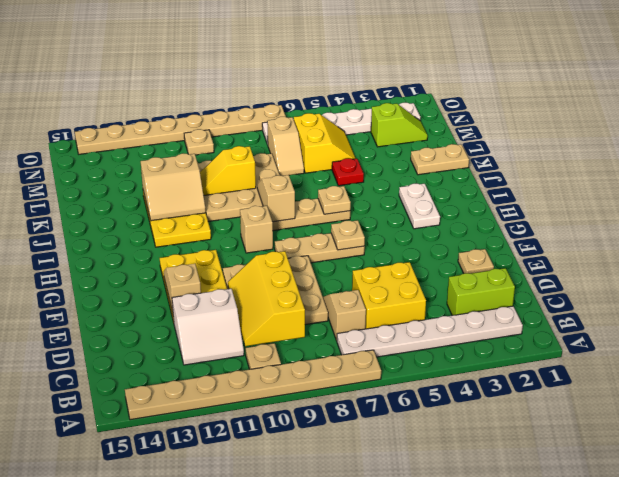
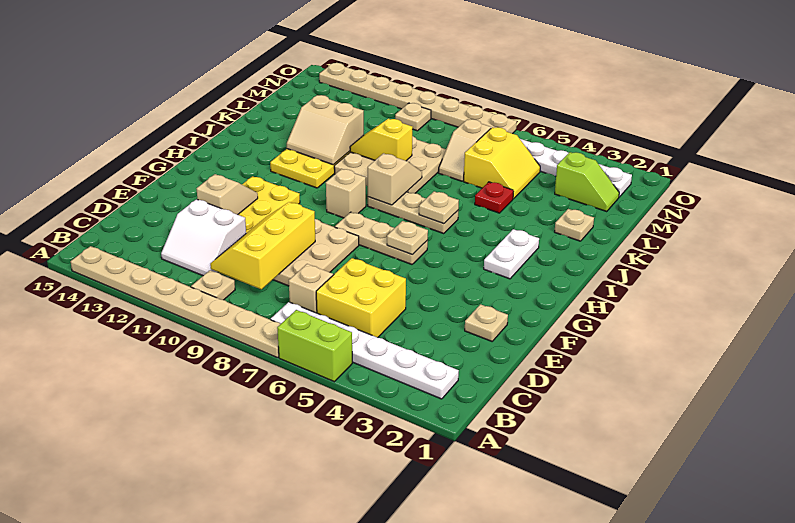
lime 1x2 brick [447,268,515,316] -> lime 1x2 brick moved to [277,310,352,382]
tan 1x2 plate [411,144,469,175] -> tan 1x1 plate [555,209,594,241]

